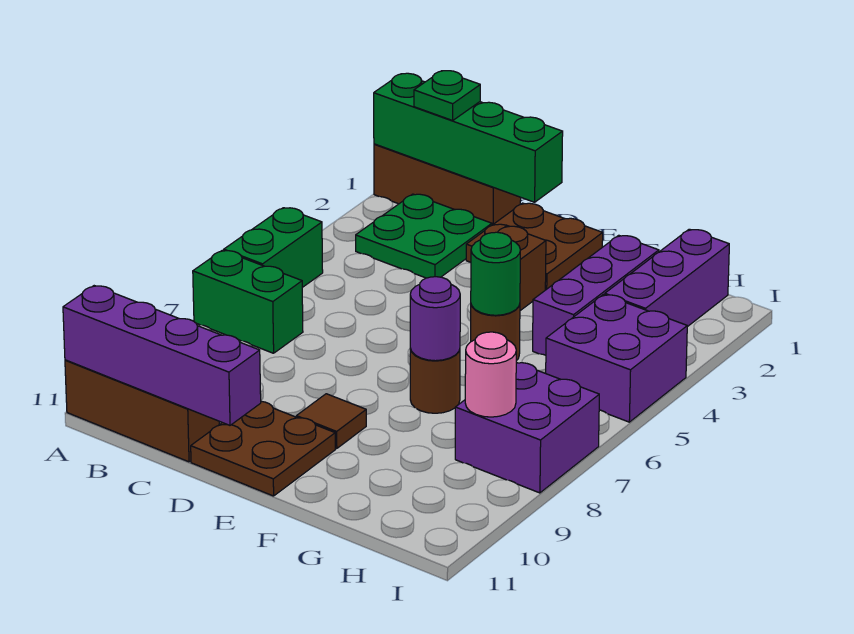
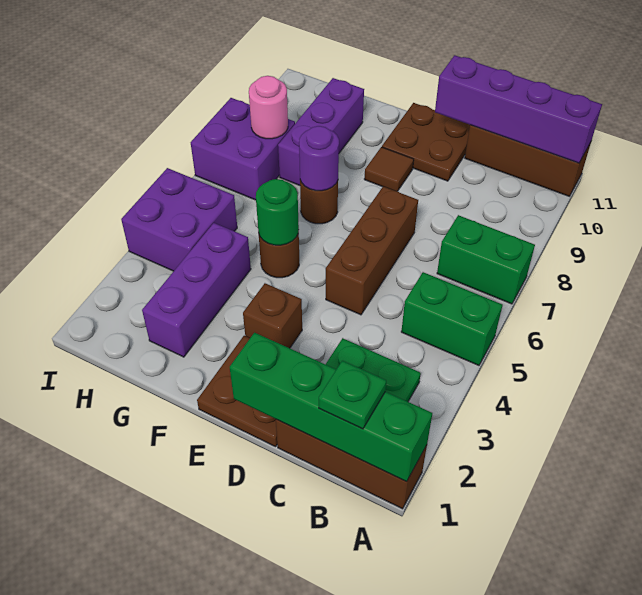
green 1x2 brick [224,208,323,287] -> green 1x2 brick turned to [401,272,502,365]
none -> brown 1x3 brick [326,186,418,315]
purple 1x3 brick [605,229,729,327] -> purple 1x3 brick moved to [278,78,364,185]

